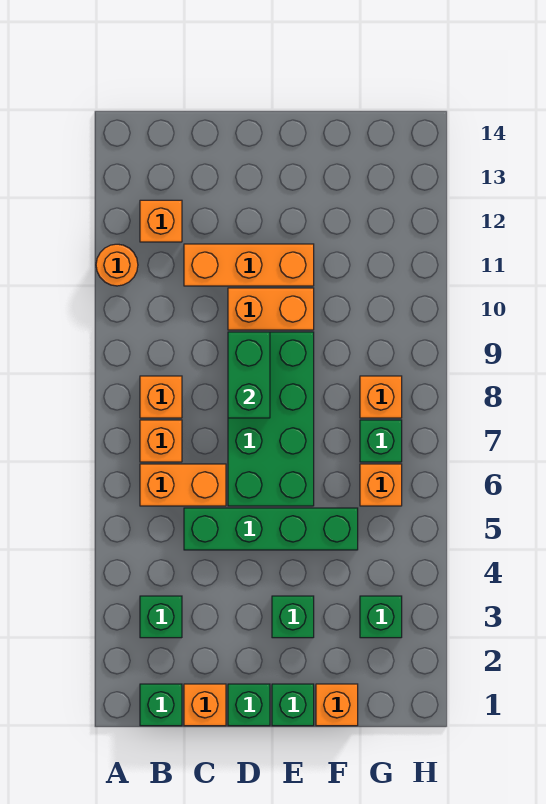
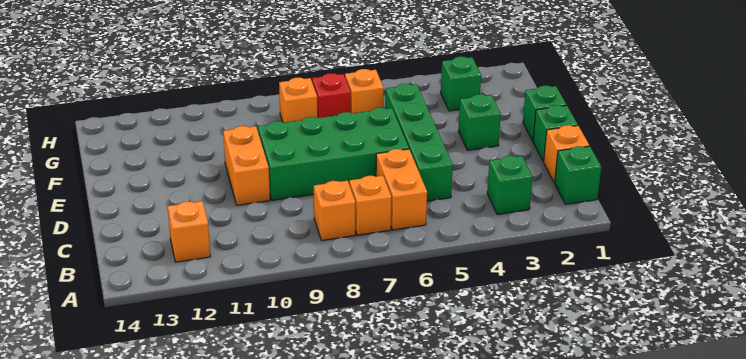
orange 1x1 round brick [96,244,138,286] -> none
orange 1x3 brick [184,244,314,286] -> none
green 1x2 brick [228,332,270,418] -> none
orange 1x1 brick [316,684,358,726] -> none
green 1x1 brick [360,420,402,462] -> red 1x1 brick [312,73,351,118]

